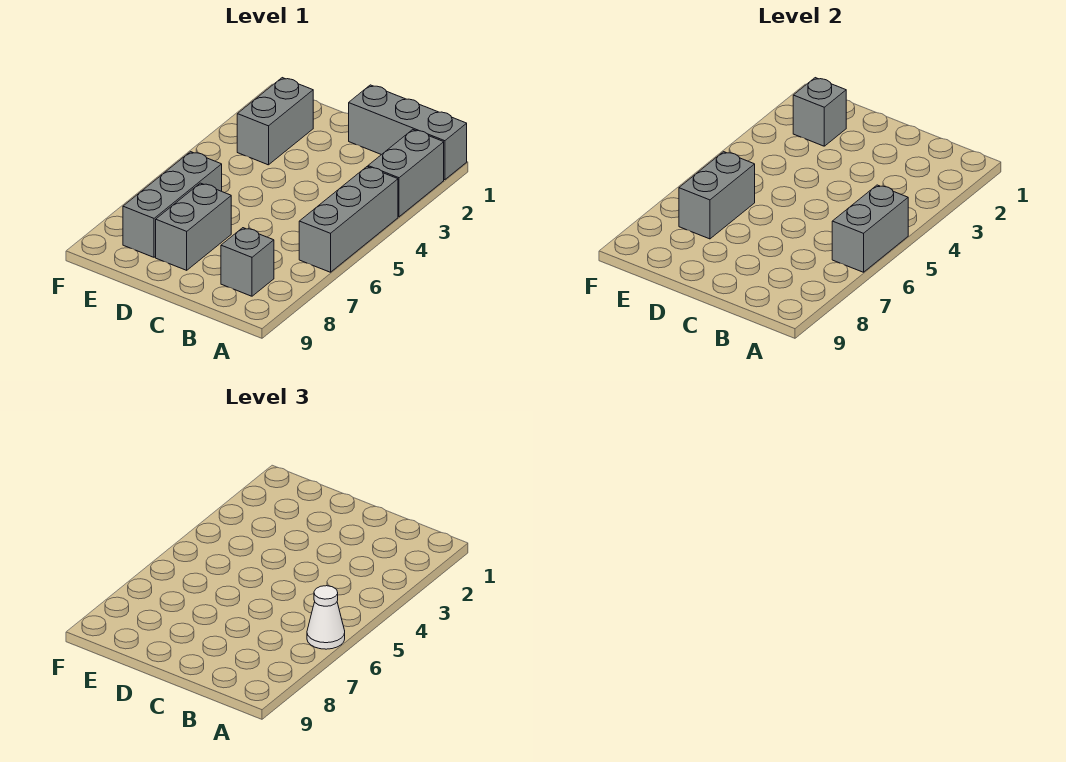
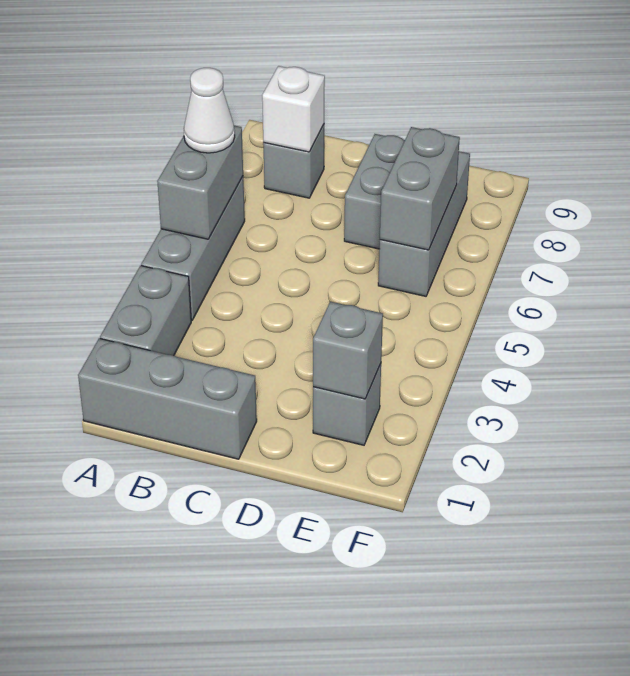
none -> white 1x1 brick [262,66,325,152]
grey 1x2 brick [237,78,313,165] -> grey 1x1 brick [313,364,381,445]

